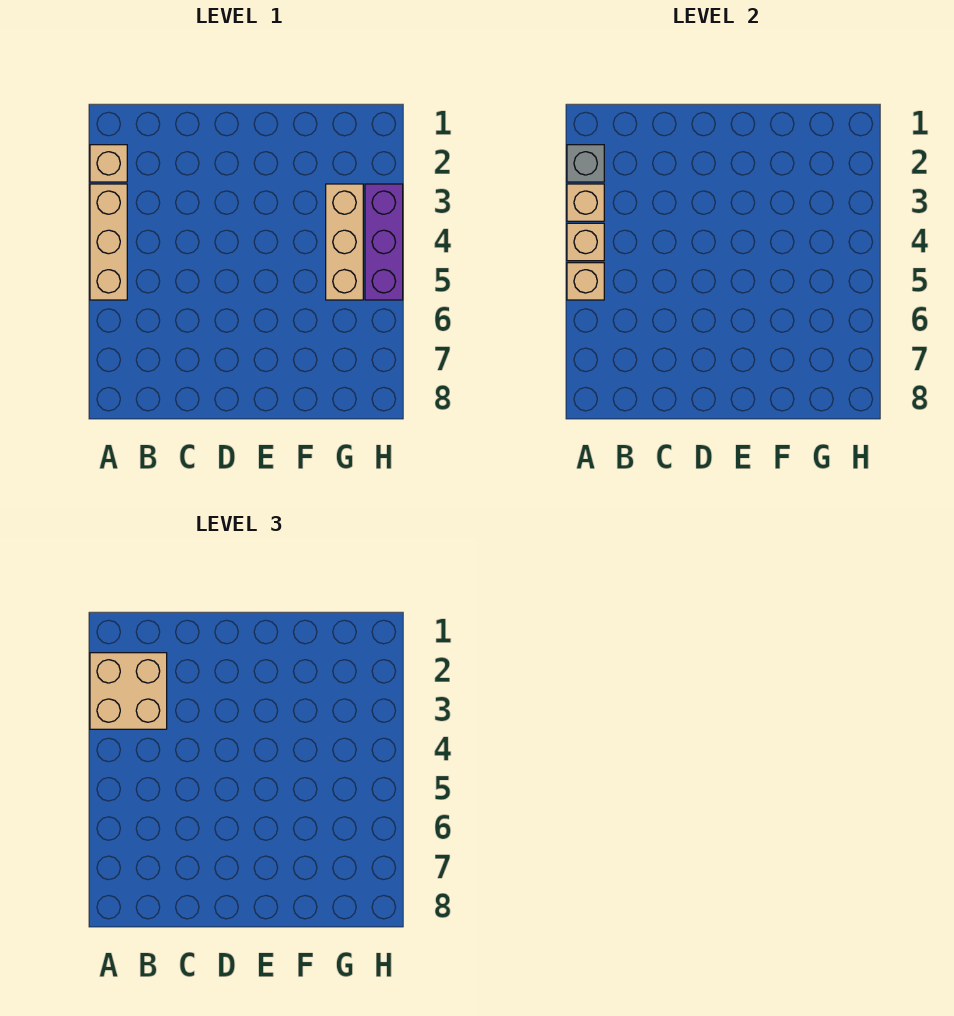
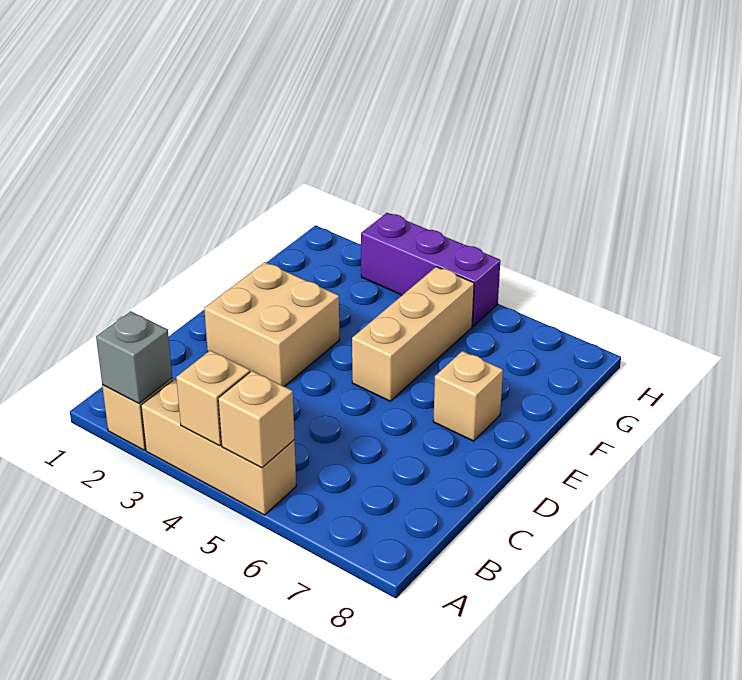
tan 2x2 brick [90,653,167,729] -> tan 2x2 brick moved to [204,262,339,387]
tan 1x1 brick [567,184,604,221] -> tan 1x1 brick moved to [433,351,503,441]
tan 1x3 brick [326,184,363,300] -> tan 1x3 brick turned to [352,267,474,401]

